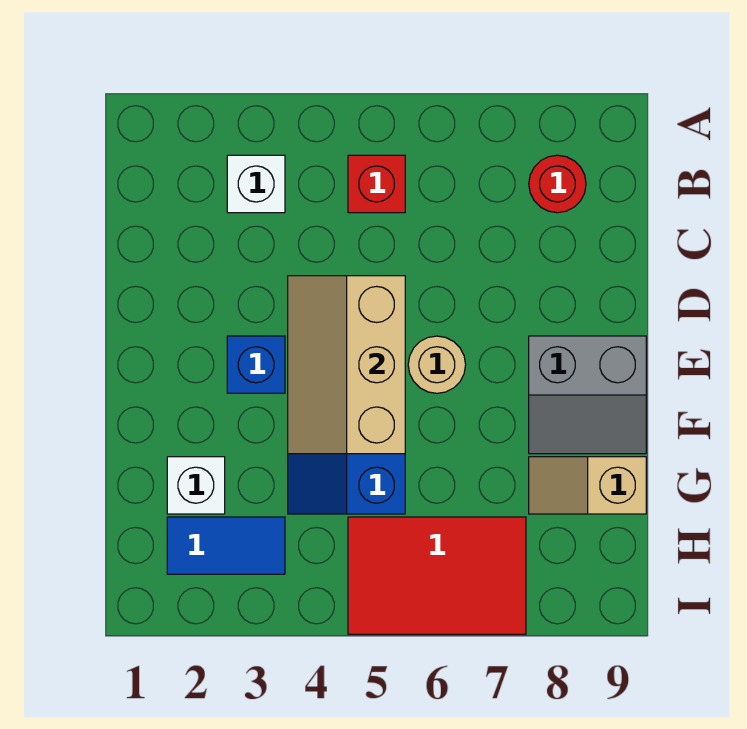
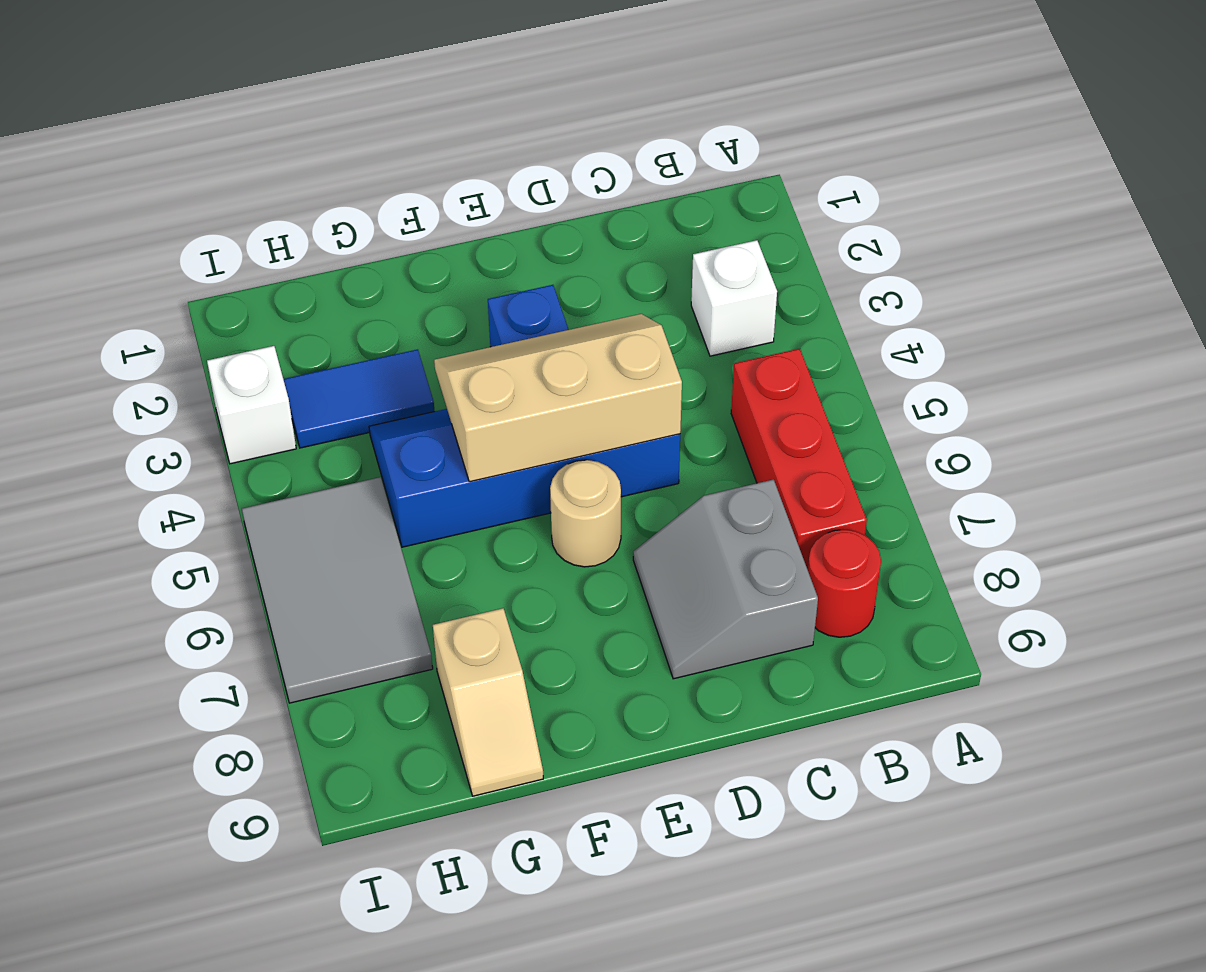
red 1x1 brick [348,155,405,213] -> red 1x3 brick [731,349,867,569]
grey 2x2 slope [529,336,646,454] -> grey 2x2 slope moved to [633,480,818,679]
white 1x1 brick [167,457,225,514] -> white 1x1 brick moved to [207,346,296,464]
tan 1x2 slope [529,457,646,514] -> tan 1x2 slope turned to [433,608,543,796]
blue 1x2 tile [167,517,285,574] -> blue 1x2 tile turned to [283,349,435,448]
red 2x3 tile [348,517,526,634] -> grey 2x3 tile [242,477,433,703]

